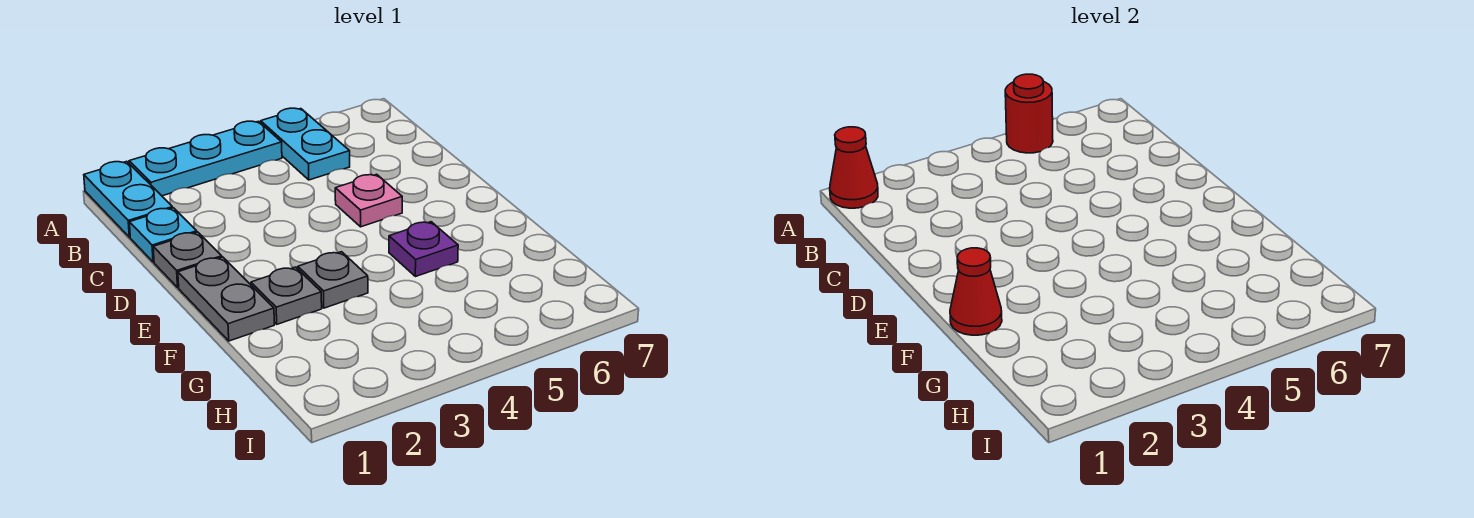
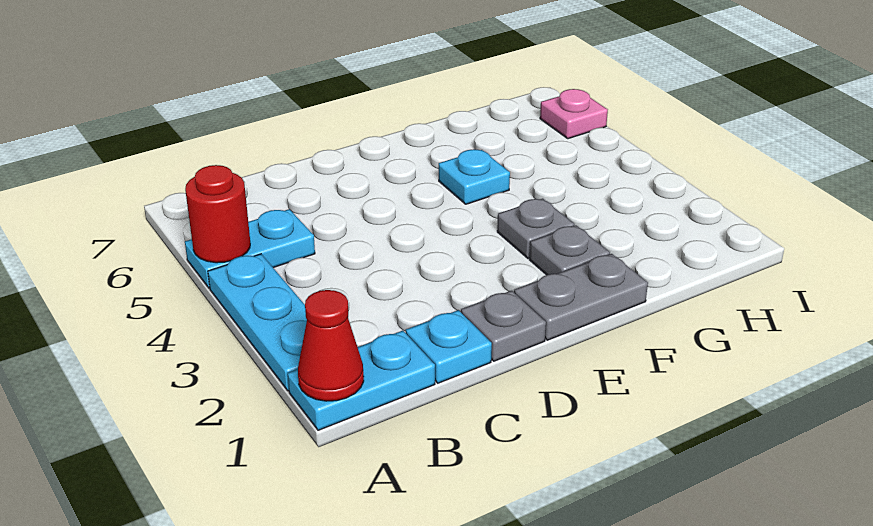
pink 1x1 plate [335,174,402,227] -> pink 1x1 plate moved to [540,89,608,139]
red 1x1 cone [950,248,1002,335] -> none
purple 1x1 plate [389,222,458,277] -> cyan 1x1 plate [439,149,510,204]

